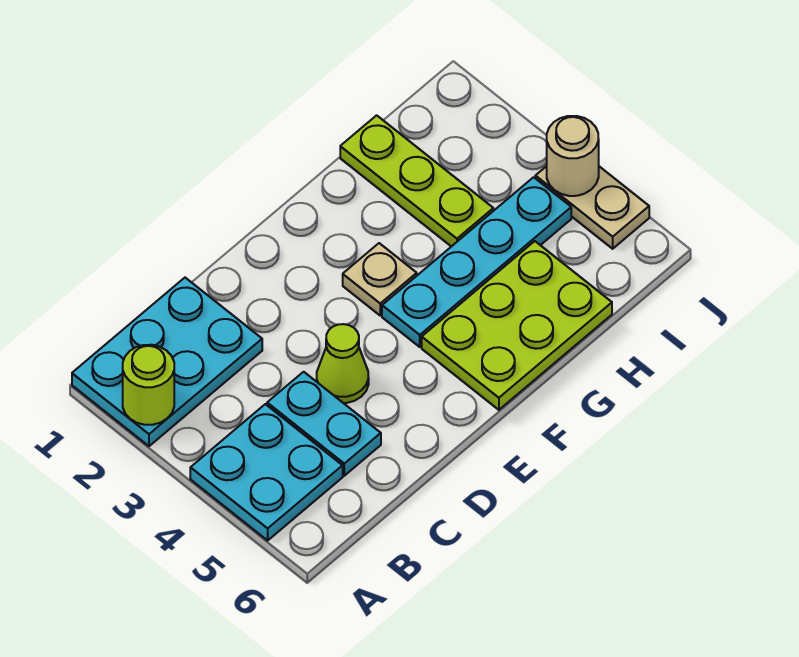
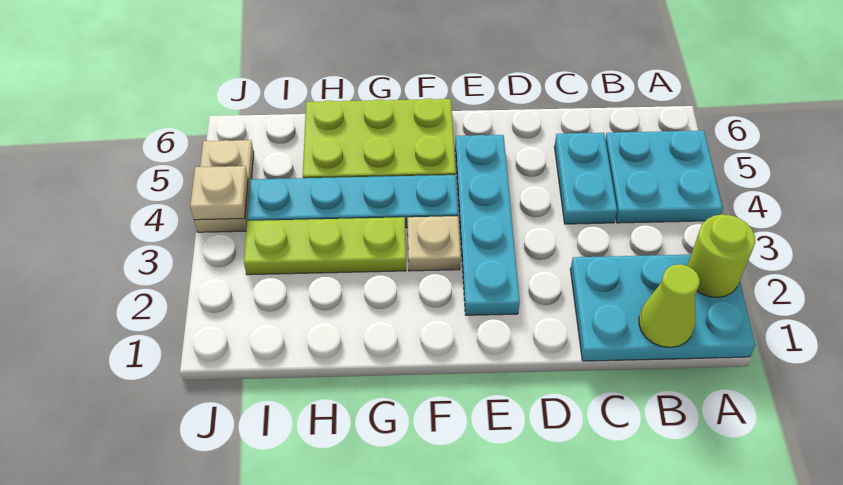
lime 1x1 cone [317,324,369,403] -> lime 1x1 cone moved to [639,264,700,347]
none -> cyan 1x4 plate [455,135,520,315]
lime 1x3 plate [340,115,493,247] -> lime 1x3 plate turned to [244,217,406,275]
tan 1x1 round brick [547,116,599,196] -> tan 1x1 plate [190,166,248,220]

